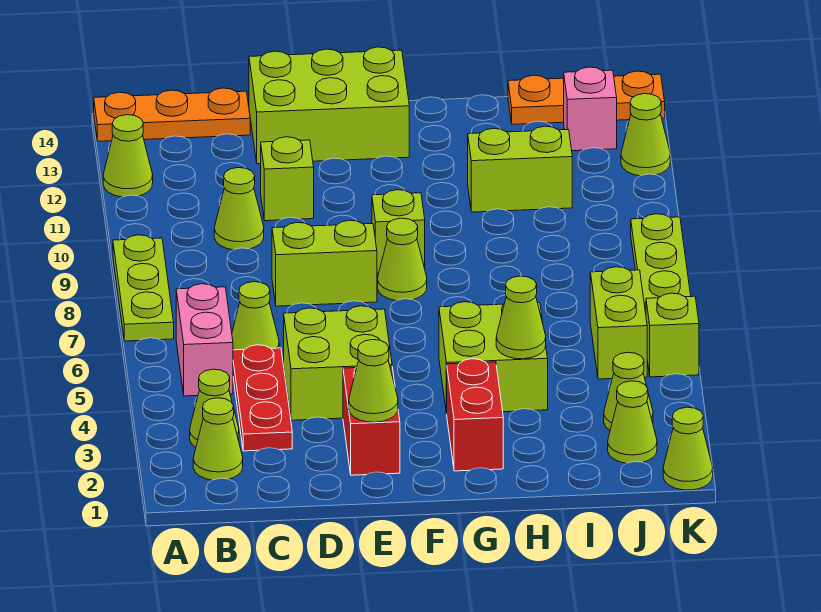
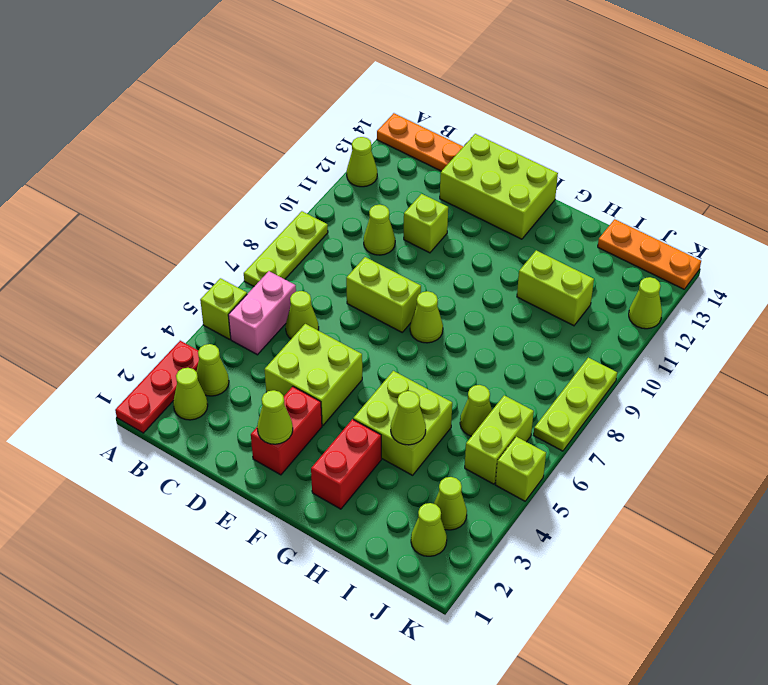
red 1x3 plate [233,345,292,451] -> red 1x3 plate moved to [115,341,199,433]
lime 1x1 brick [372,190,425,273] -> lime 1x1 brick moved to [200,278,247,339]
pink 1x1 brick [564,67,617,151] -> none
lime 1x1 cone [663,407,713,490] -> lime 1x1 cone moved to [460,385,492,436]

